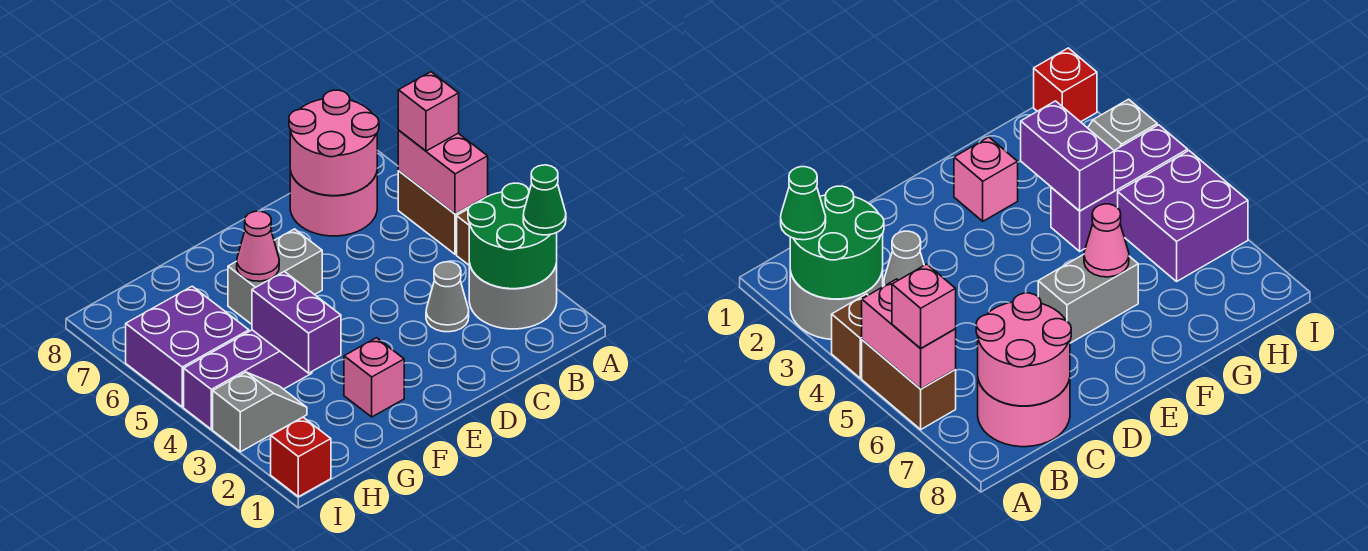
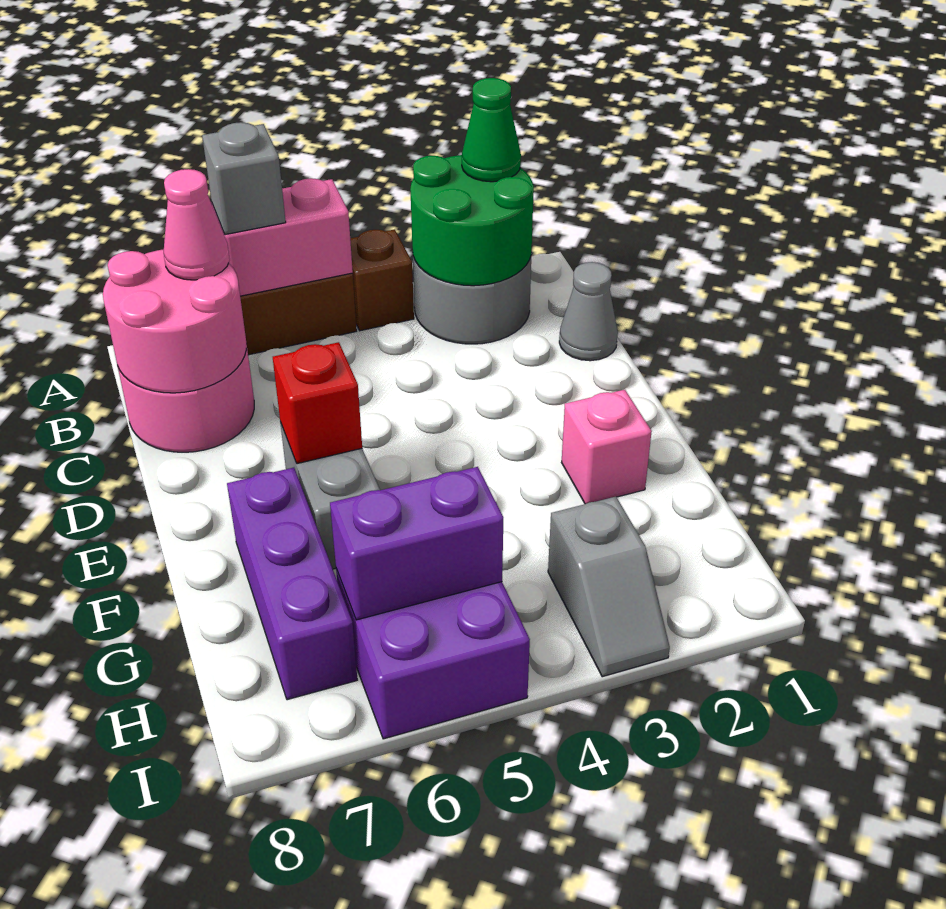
pink 1x1 brick [398,72,459,151] -> grey 1x1 brick [202,122,286,235]
grey 1x1 cone [426,262,469,332] -> grey 1x1 cone moved to [559,262,618,361]
pink 1x1 cone [237,211,279,281] -> pink 1x1 cone moved to [164,169,230,280]
purple 1x2 brick [252,271,341,373] -> purple 1x2 brick moved to [330,467,503,620]
purple 1x3 brick [184,330,312,429] -> purple 1x3 brick moved to [227,468,357,700]
grey 1x2 slope [213,372,307,452] -> grey 1x2 slope turned to [548,497,670,677]
red 1x1 brick [271,417,331,497] -> red 1x1 brick moved to [273,342,362,464]

